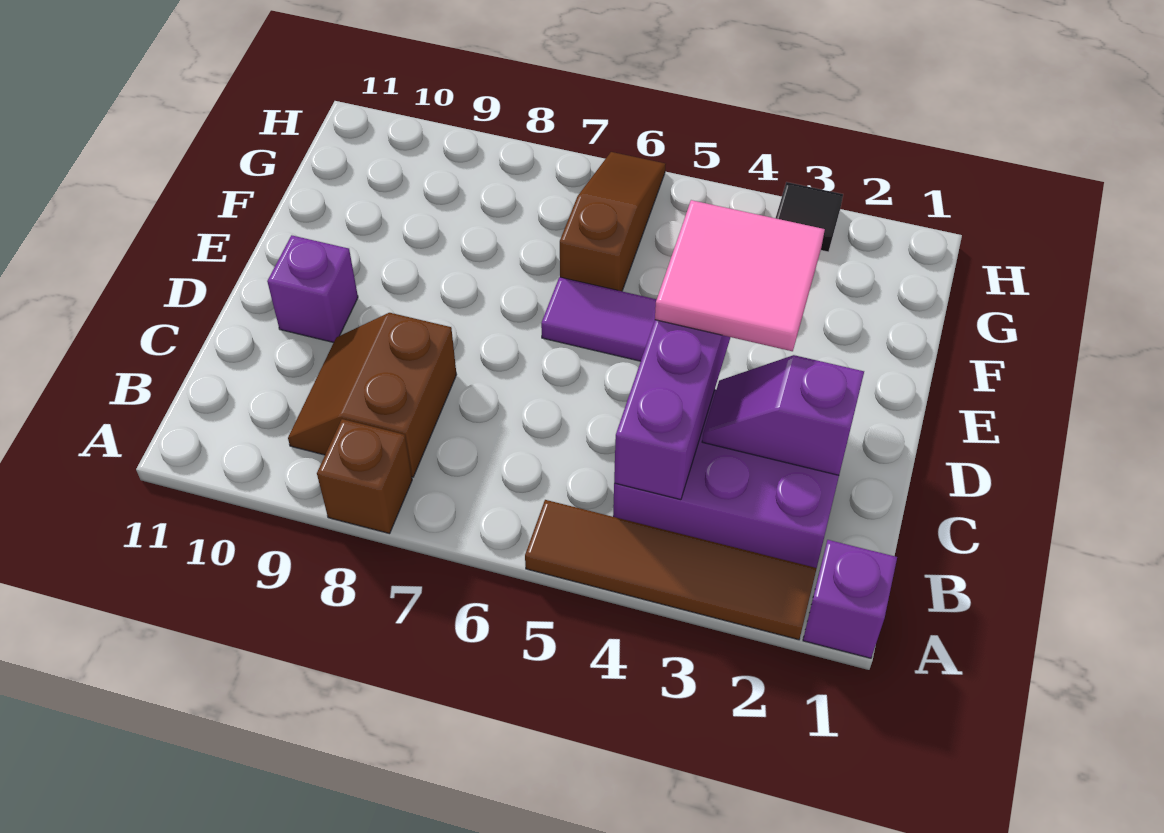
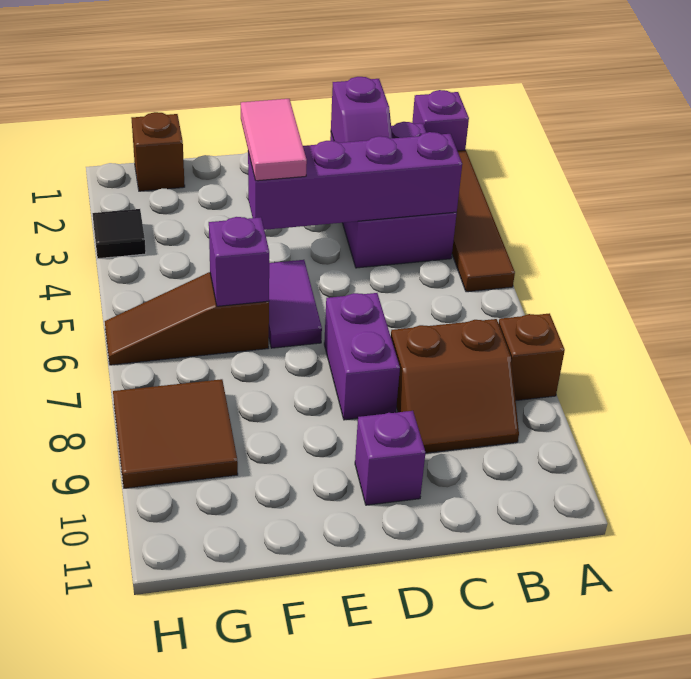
pink 2x2 tile [655,200,825,351] -> pink 1x2 tile [241,99,307,181]
none -> purple 1x2 brick [324,293,400,420]
none -> purple 1x1 brick [209,217,269,306]
none -> brown 1x1 brick [132,112,185,191]
none -> brown 2x2 tile [113,379,238,488]

